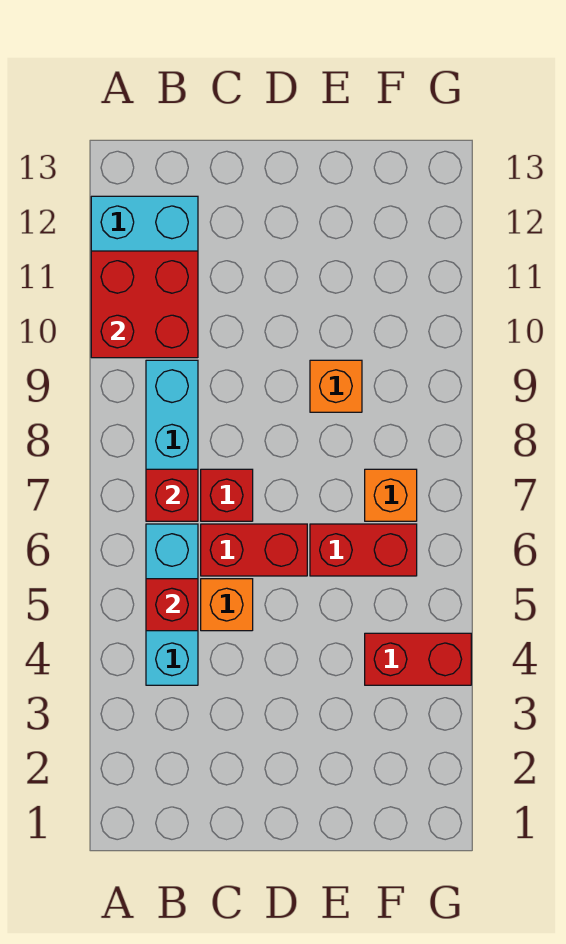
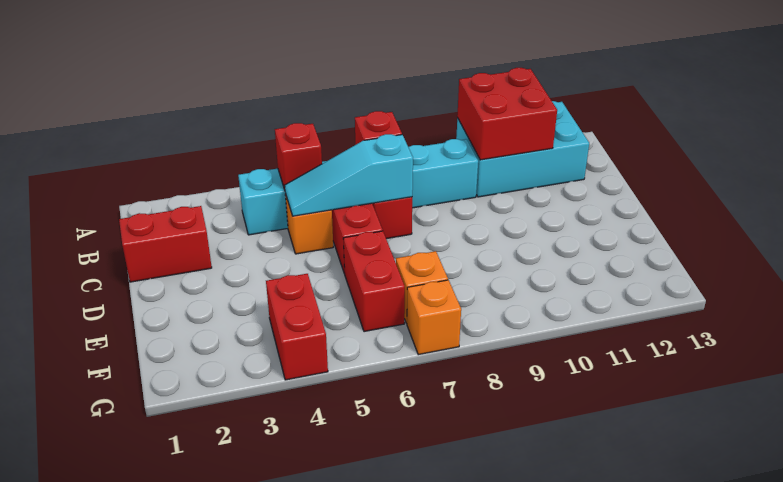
none -> red 1x2 brick [119,206,212,282]
none -> cyan 1x3 slope [285,134,413,216]
orange 1x1 brick [310,360,362,412] -> orange 1x1 brick moved to [407,280,461,355]

